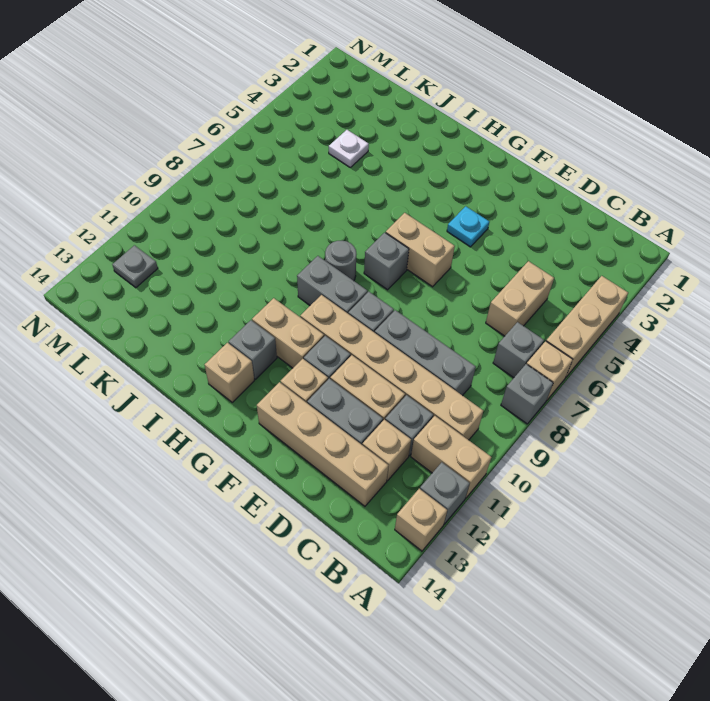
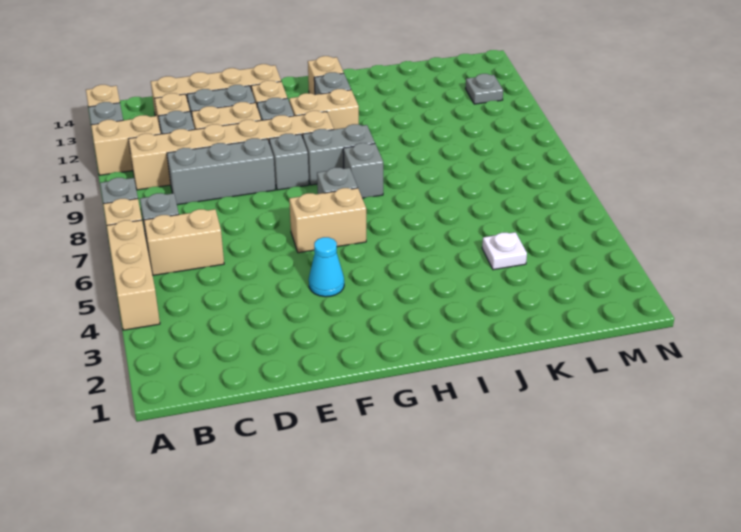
tan 1x2 brick [486,261,554,336] -> tan 1x2 brick turned to [144,209,224,275]
cyan 1x1 plate [447,206,489,247] -> cyan 1x1 cone [309,237,344,297]
grey 1x1 round brick [325,241,356,281] -> grey 1x1 brick [343,143,383,198]

